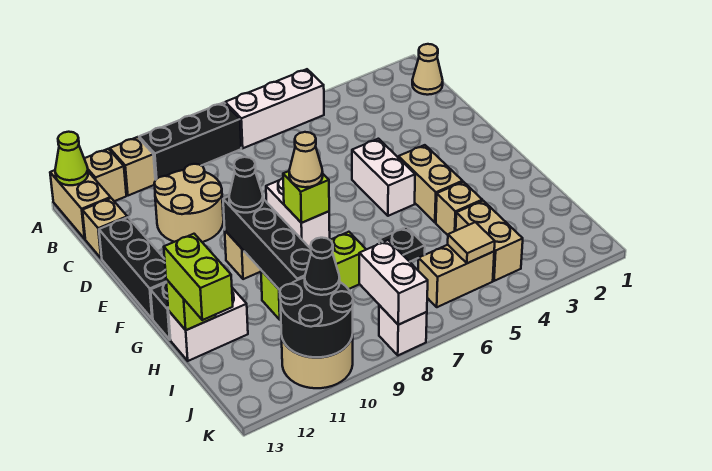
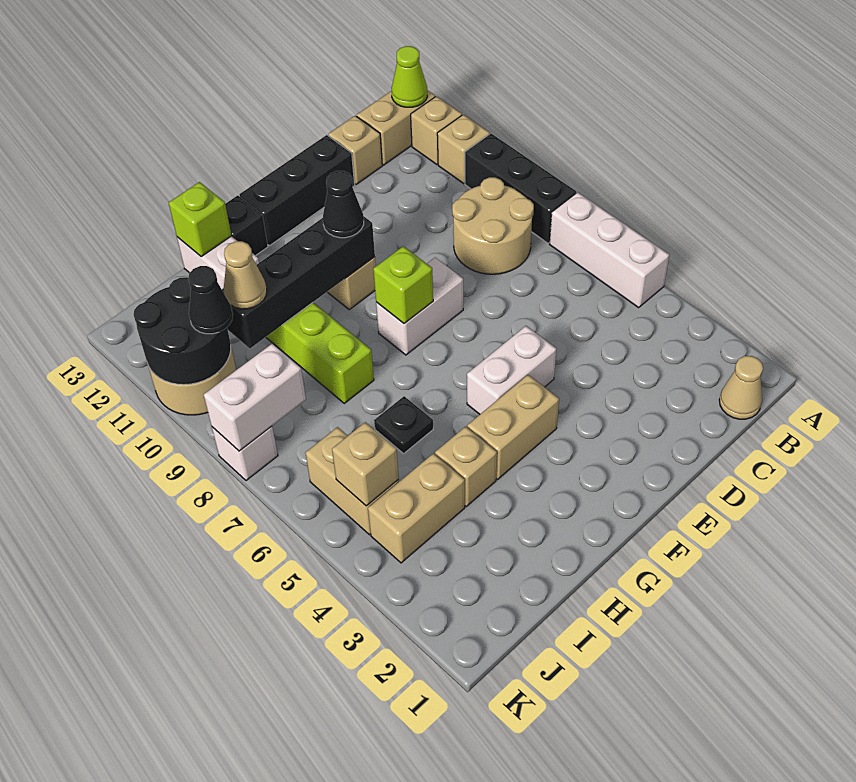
tan 2x2 round brick [154,164,223,242] -> tan 2x2 round brick moved to [452,177,534,274]
tan 1x1 cone [289,132,323,187] -> tan 1x1 cone moved to [224,241,267,309]
lime 1x2 brick [164,234,233,320] -> none
tan 1x1 tile [448,222,495,263] -> tan 1x1 brick [332,422,399,506]

